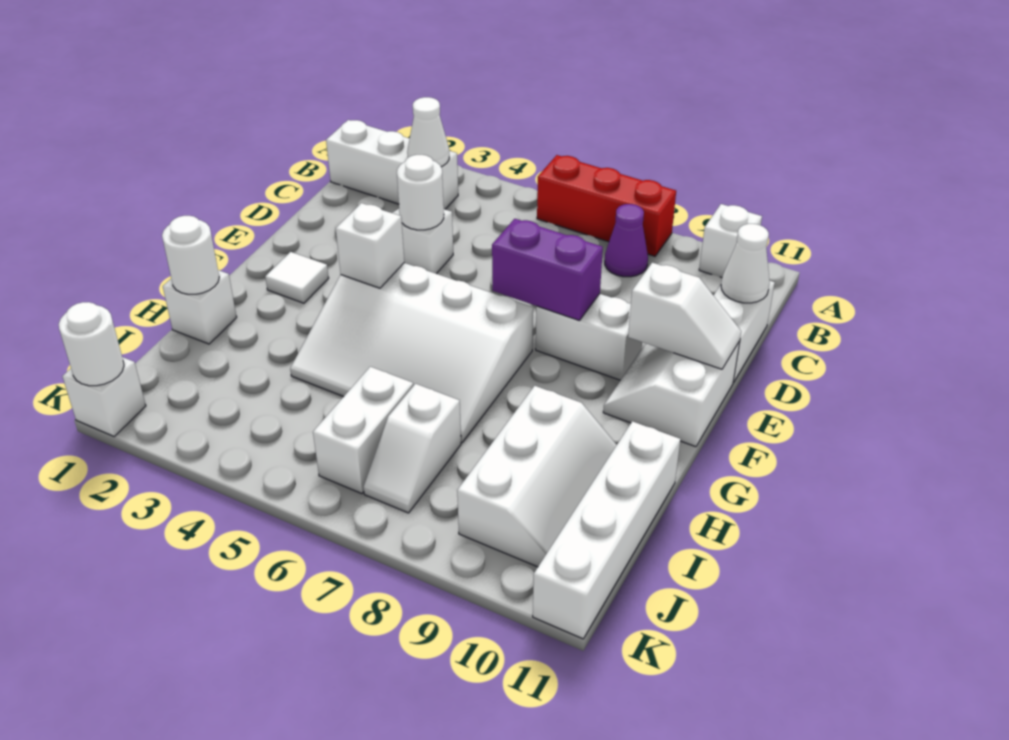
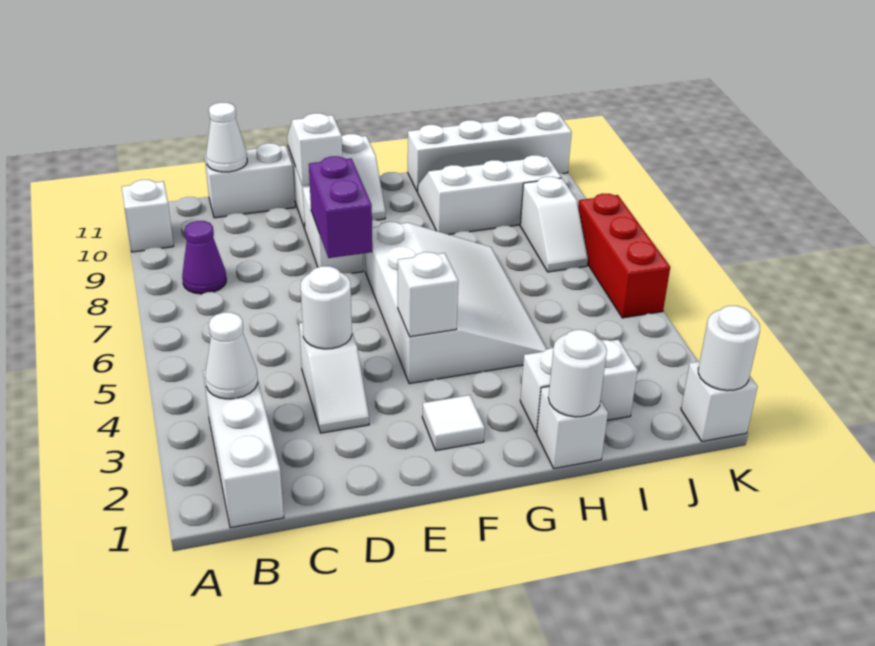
red 1x3 brick [537,155,676,256] -> red 1x3 brick moved to [578,194,670,318]
white 1x2 brick [313,367,413,494] -> white 1x2 brick moved to [520,340,638,433]
white 1x2 slope [364,384,461,513] -> white 1x2 slope turned to [520,177,588,272]

